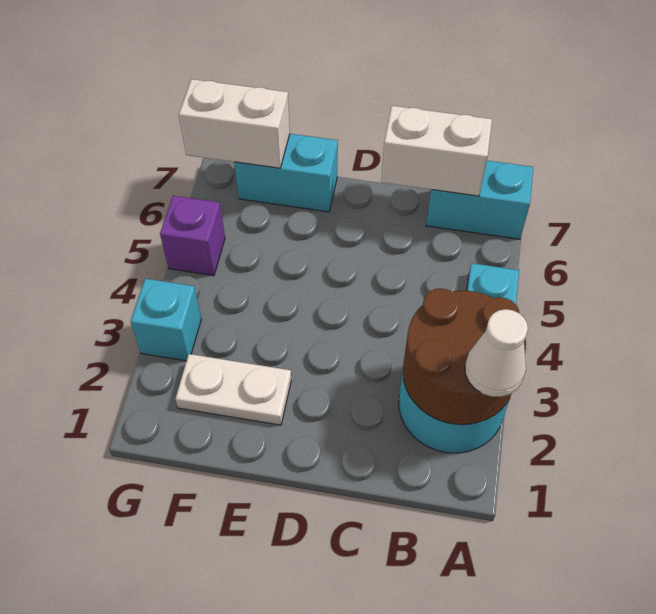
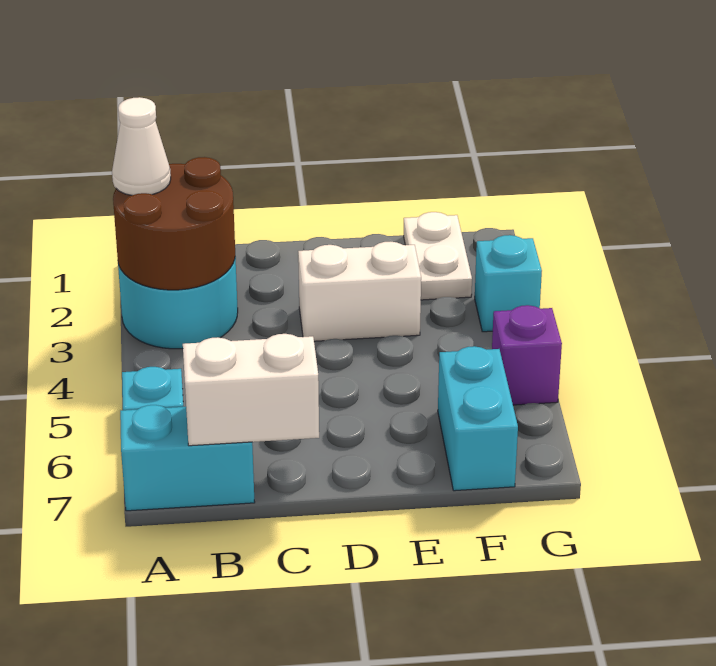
white 1x2 plate [175,354,291,425] -> white 1x2 plate turned to [404,212,472,300]
cyan 1x2 brick [234,134,338,212] -> cyan 1x2 brick turned to [438,346,518,491]
white 1x2 brick [179,79,290,168] -> white 1x2 brick moved to [298,242,421,341]

